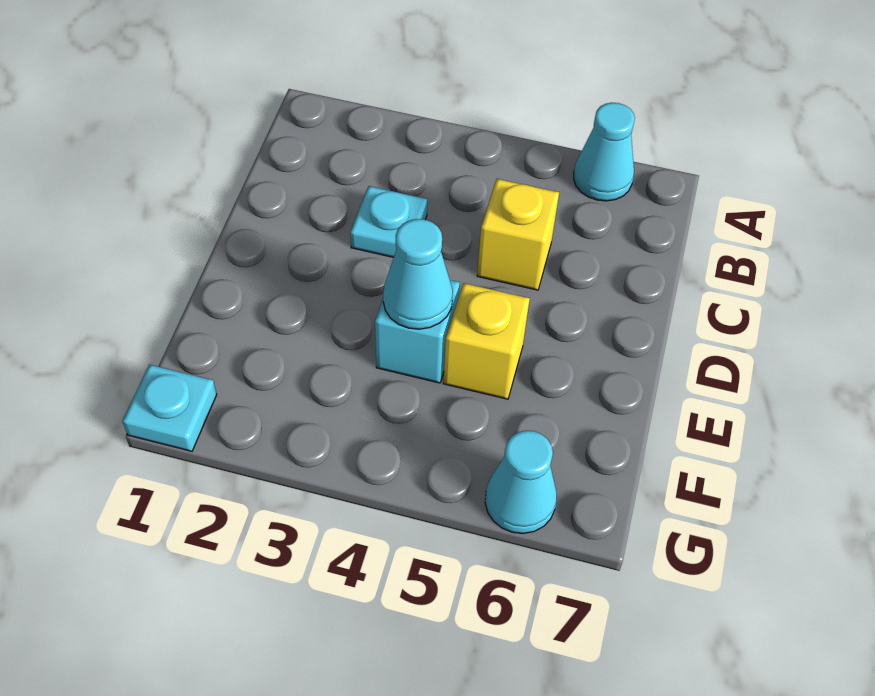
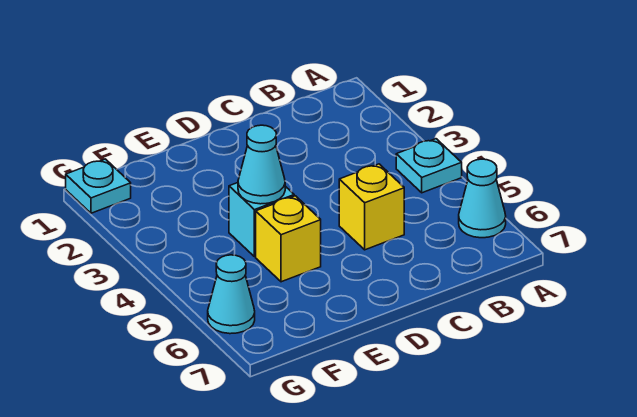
cyan 1x1 plate [350,186,427,257] -> cyan 1x1 plate moved to [396,139,462,193]

